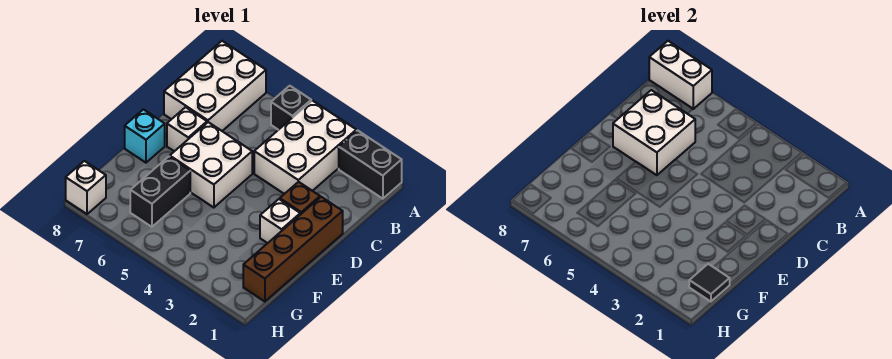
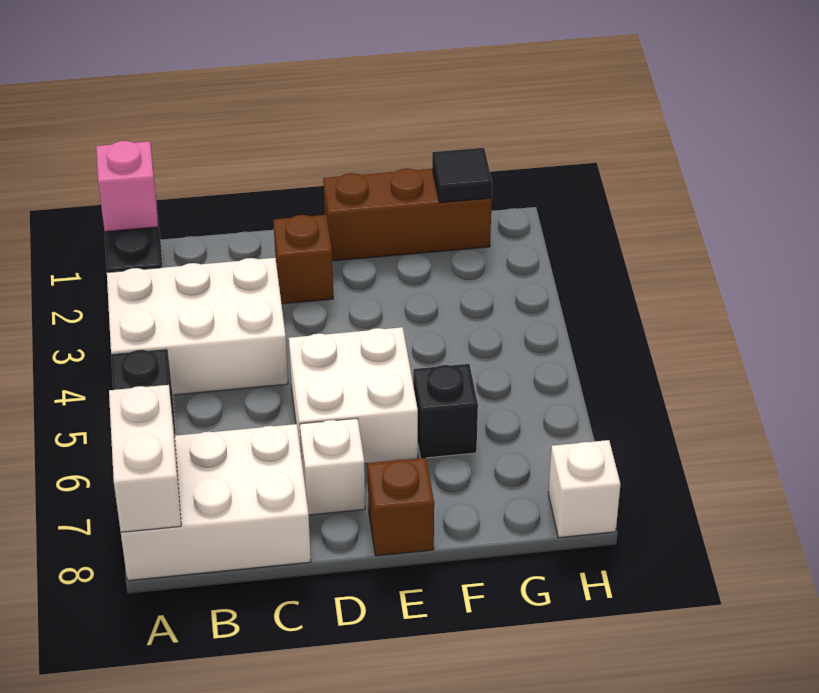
none -> pink 1x1 brick [96,141,158,232]
white 2x2 brick [613,90,695,175] -> none
brown 1x4 brick [243,197,343,302] -> brown 1x3 brick [323,169,492,261]
white 1x1 brick [260,199,300,243] -> none
cyan 1x1 brick [125,109,165,163] -> brown 1x1 brick [368,458,434,556]
black 1x2 brick [130,157,190,227] -> black 1x1 brick [413,364,478,458]

